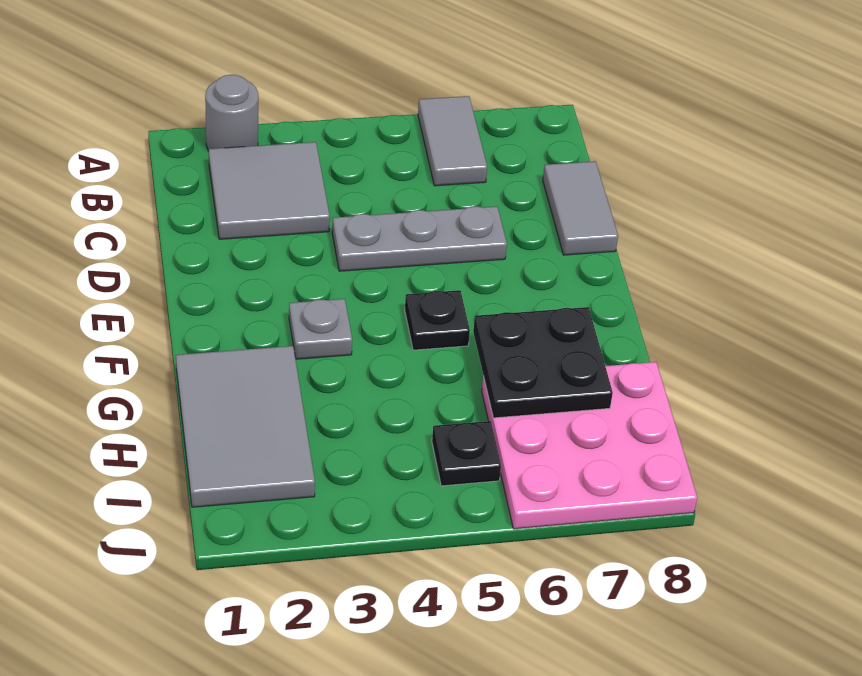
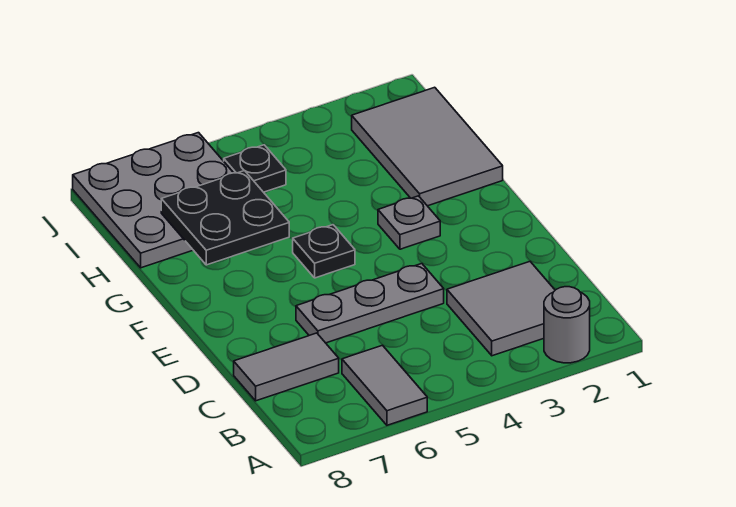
grey 1x2 tile [543,161,618,255] -> grey 1x2 tile turned to [234,333,339,401]
pink 3x3 plate [482,362,697,529] -> grey 3x3 plate [73,133,233,268]

